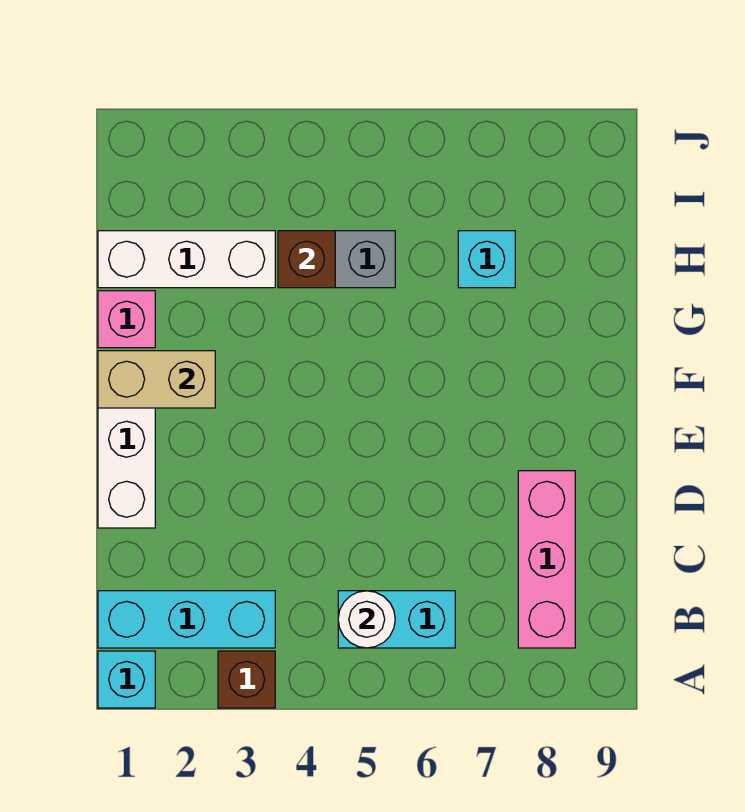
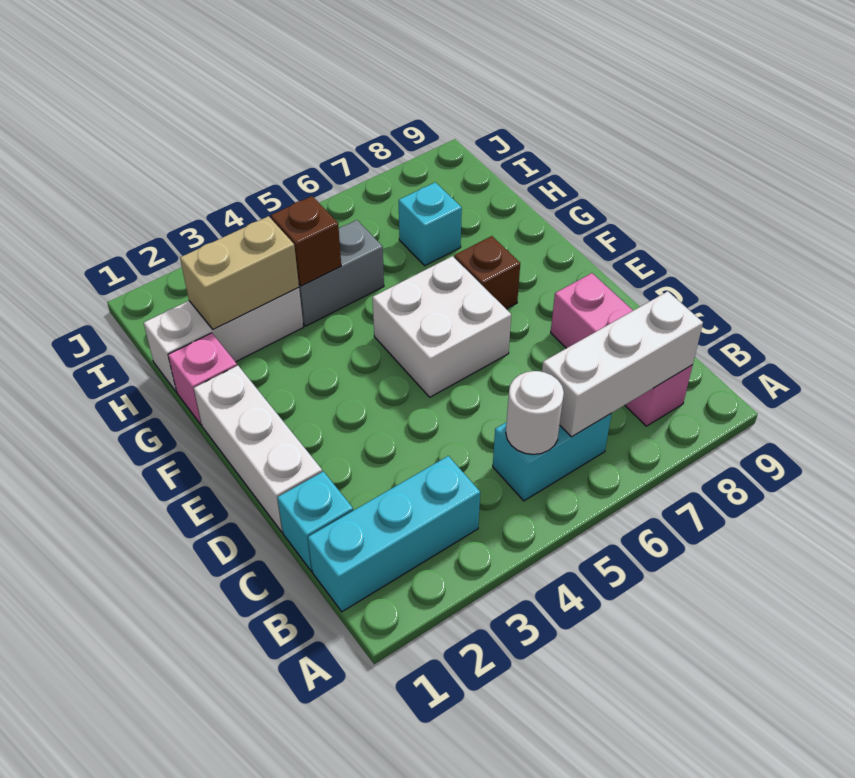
cyan 1x1 brick [98,651,155,708] -> cyan 1x1 brick moved to [277,471,353,571]
brown 1x1 brick [218,651,275,708] -> brown 1x1 brick moved to [454,236,520,309]
none -> white 1x3 brick [542,291,703,437]
none -> white 2x2 brick [372,256,511,397]
tan 1x2 brick [98,351,215,408] -> tan 1x2 brick moved to [180,216,299,329]

